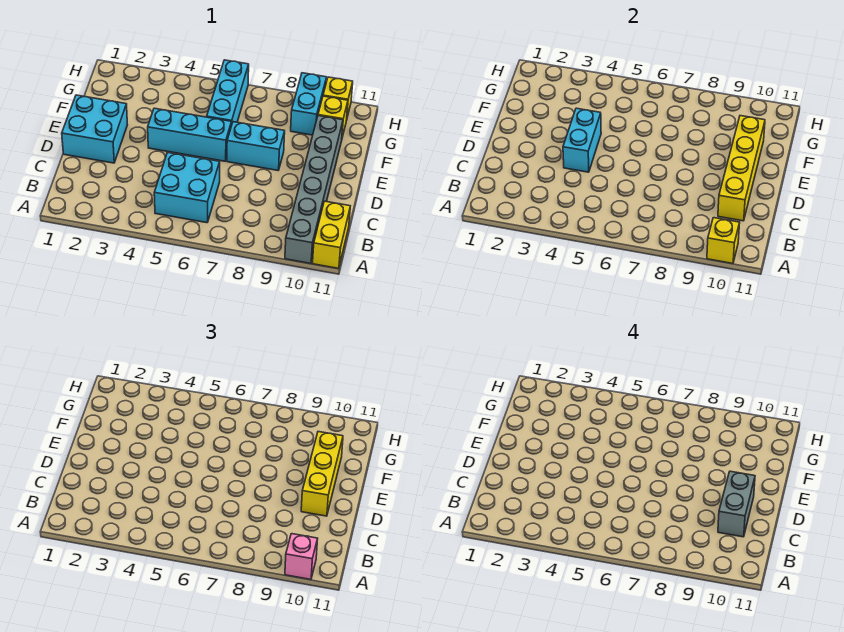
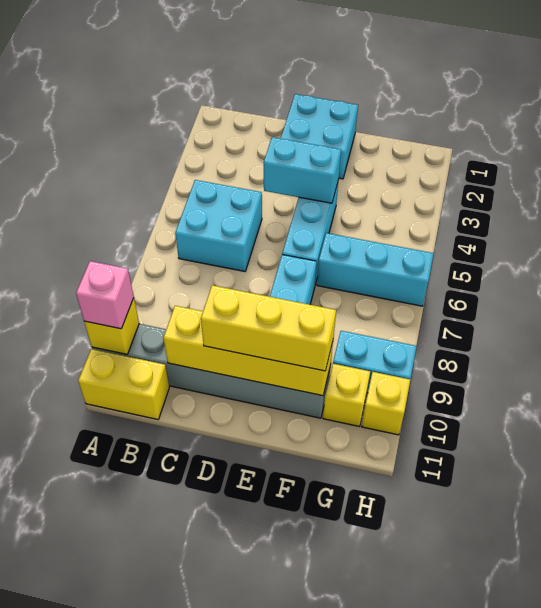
grey 1x2 brick [718,471,755,537] -> none

